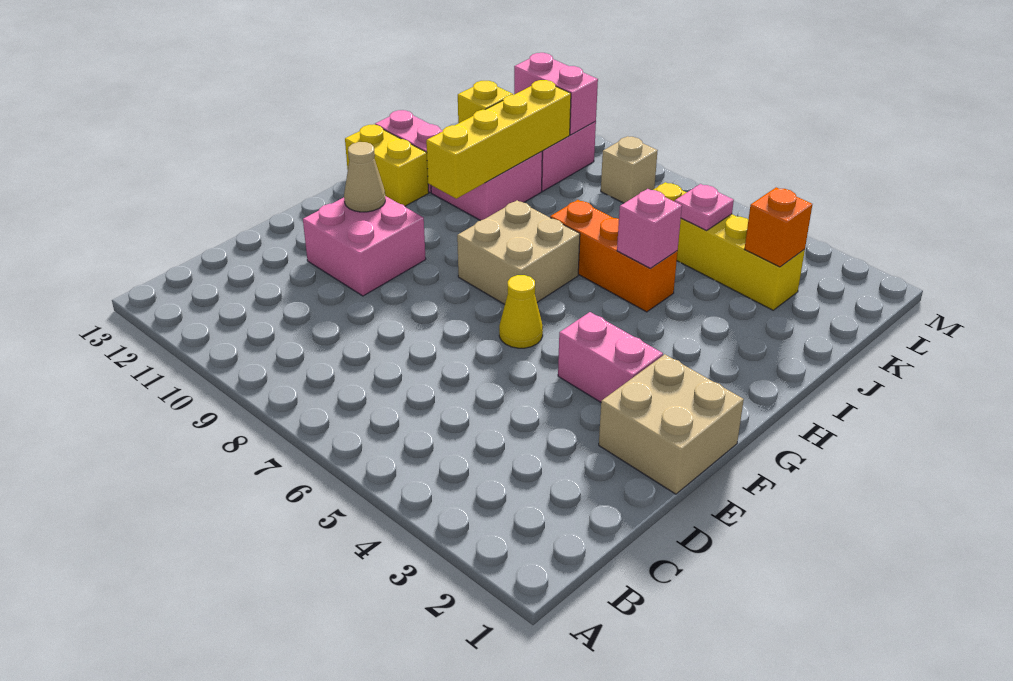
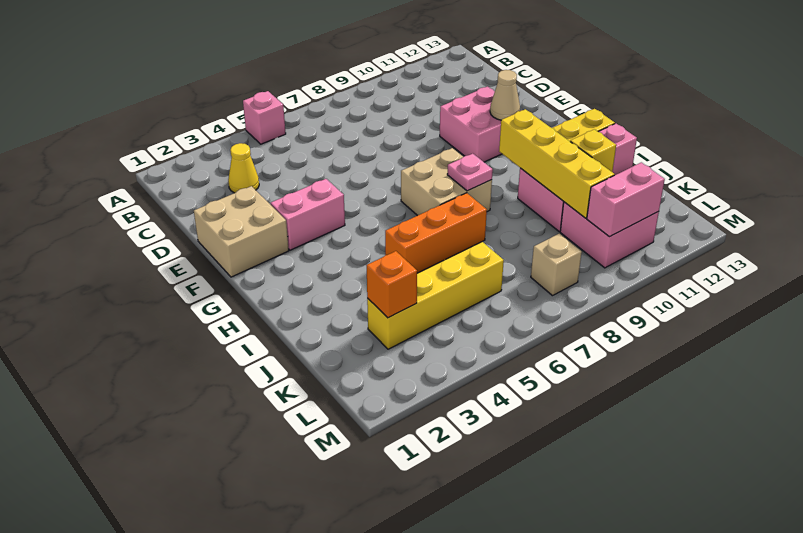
yellow 1x1 cone [499,275,543,348] -> yellow 1x1 cone moved to [228,143,259,193]
pink 1x1 brick [617,189,682,268] -> pink 1x1 brick moved to [243,91,286,144]
pink 1x1 plate [675,184,734,231] -> pink 1x1 plate moved to [447,154,493,191]

